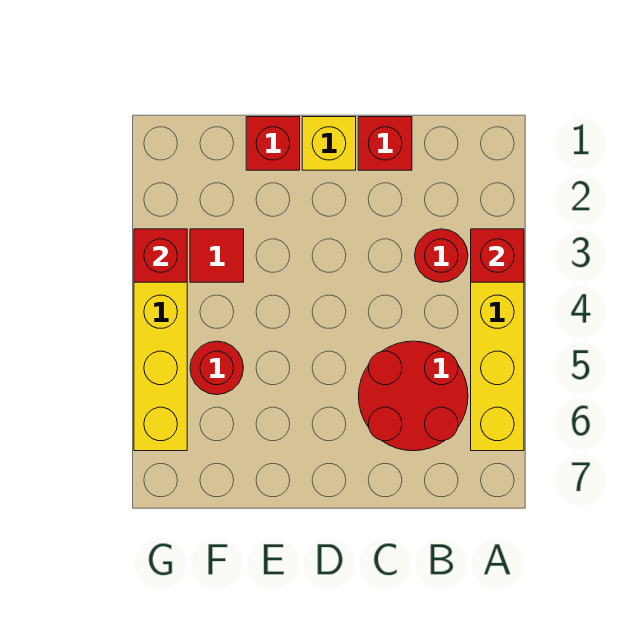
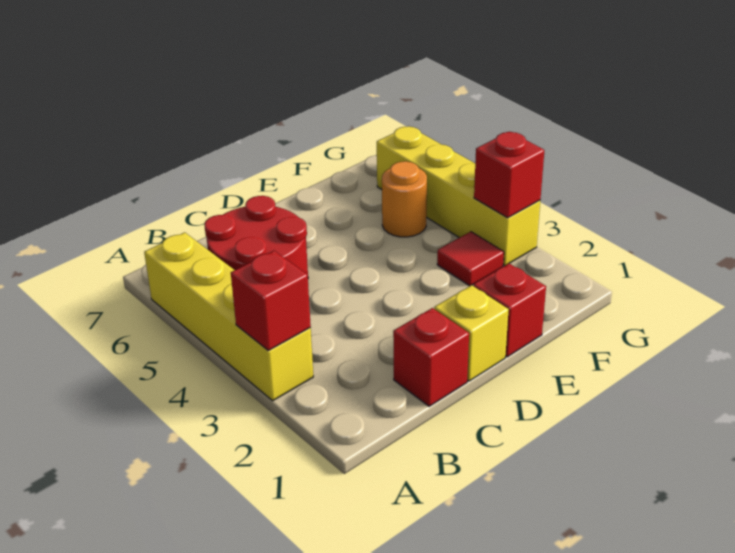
red 1x1 round brick [415,229,468,282] -> none
red 1x1 round brick [190,341,243,395] -> orange 1x1 round brick [382,161,427,237]

